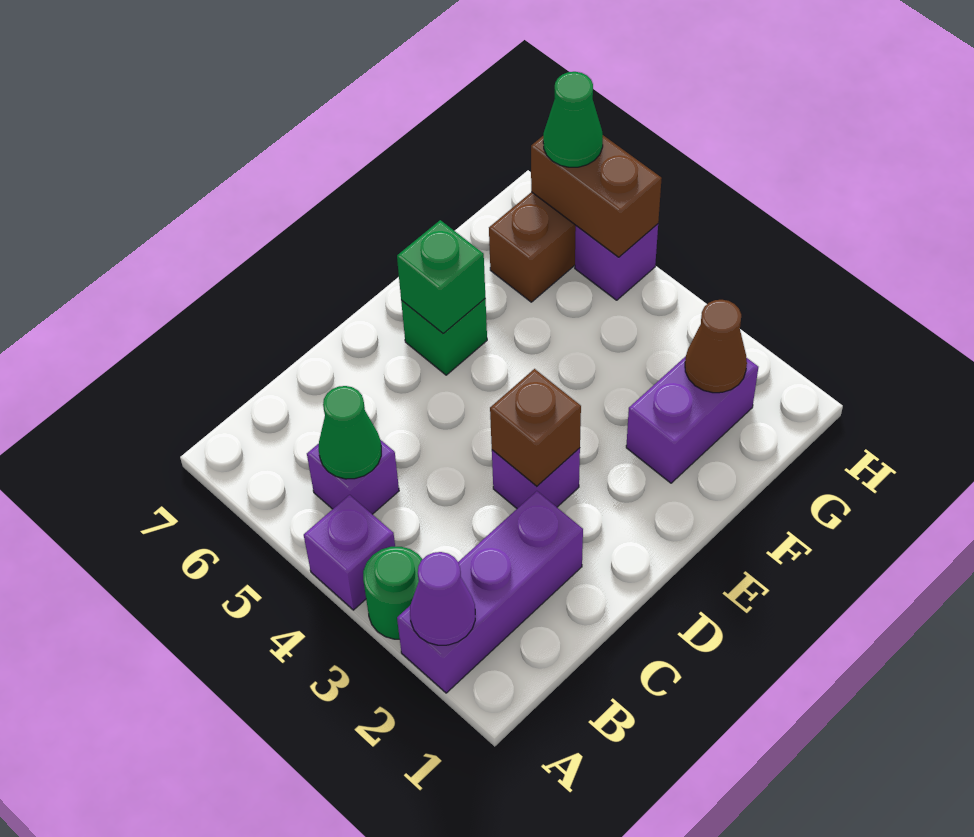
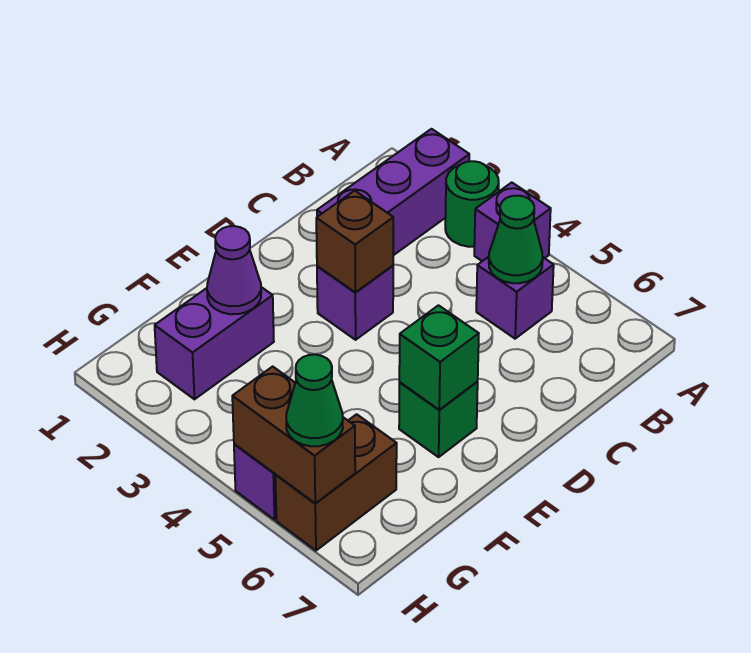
purple 1x1 cone [410,552,475,645] -> purple 1x1 cone moved to [207,226,261,314]
brown 1x1 cone [685,300,747,393] -> none

